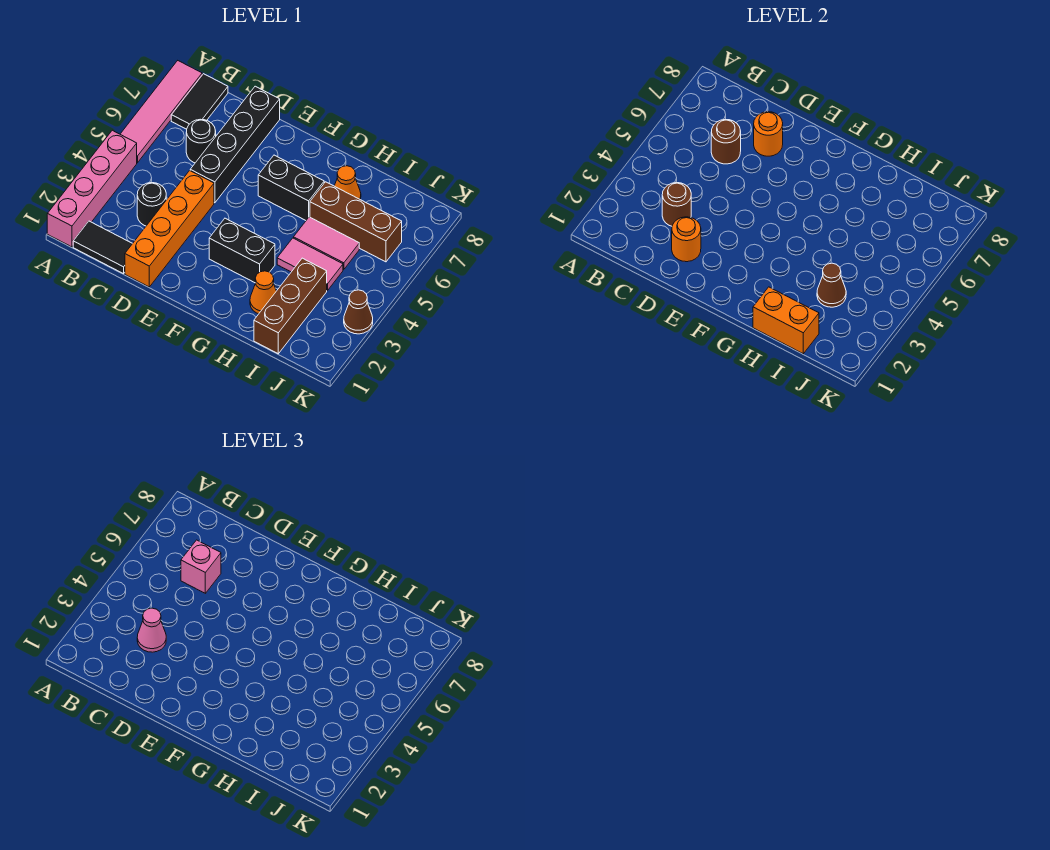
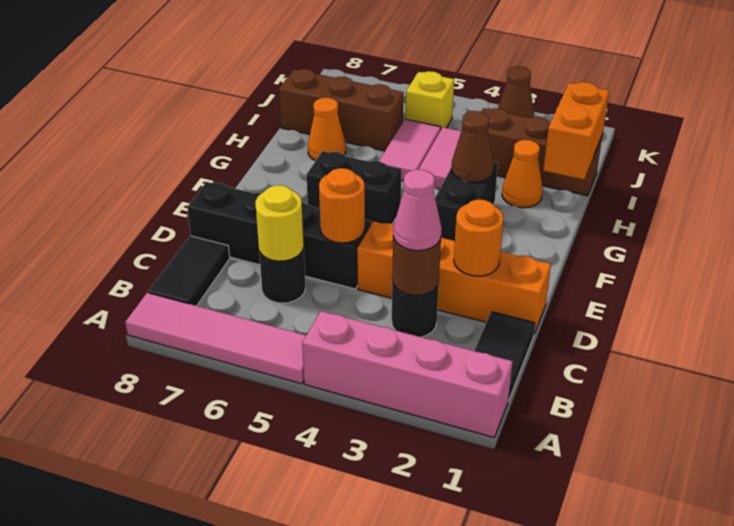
black 1x2 tile [171,74,228,129] -> black 1x2 tile turned to [148,236,230,306]
brown 1x1 round brick [711,119,741,164] -> yellow 1x1 round brick [255,185,304,261]
pink 1x1 brick [181,540,221,593] -> none
orange 1x1 round brick [754,112,783,156] -> orange 1x1 round brick moved to [319,168,365,243]
black 1x2 brick [258,155,324,220] -> black 1x2 brick turned to [306,151,402,224]
brown 1x3 brick [310,182,402,262] -> brown 1x3 brick turned to [279,69,404,151]
brown 1x1 cone [817,263,846,307] -> brown 1x1 cone moved to [451,111,494,182]
none -> yellow 1x1 brick [405,71,454,129]

